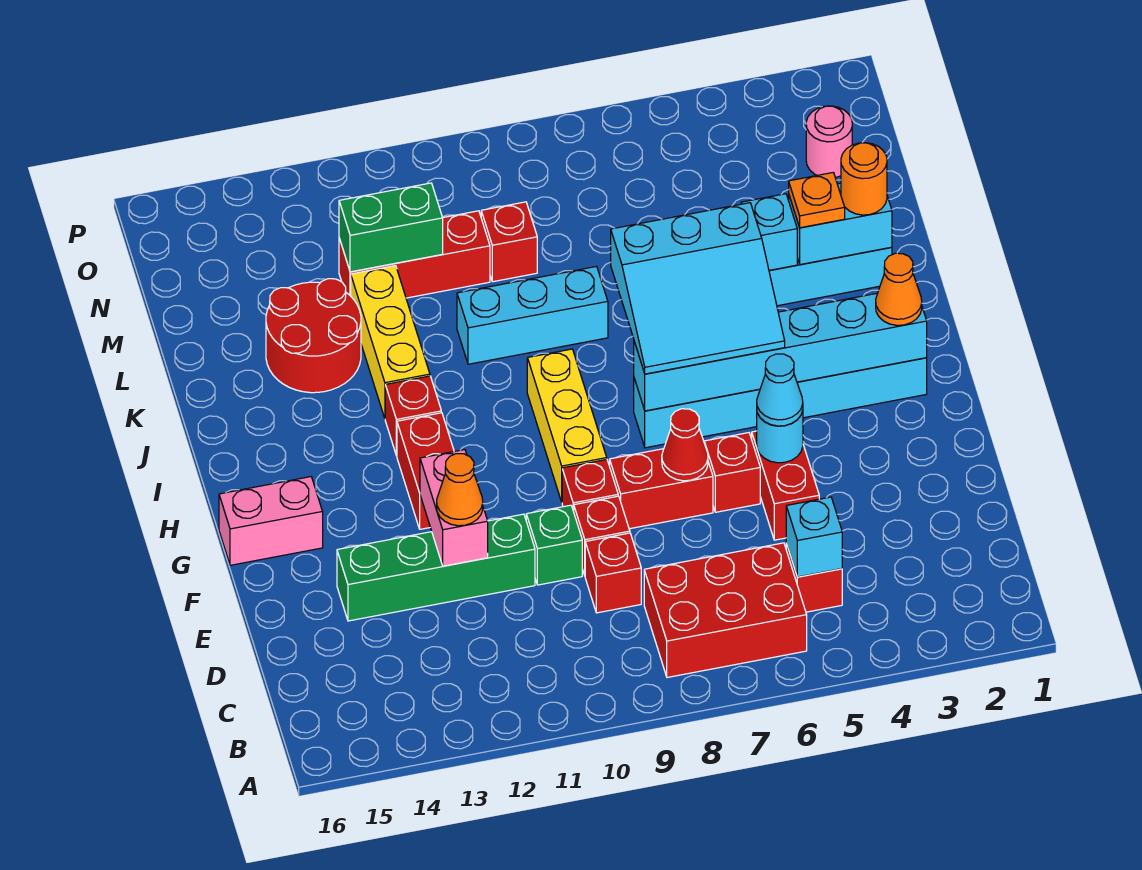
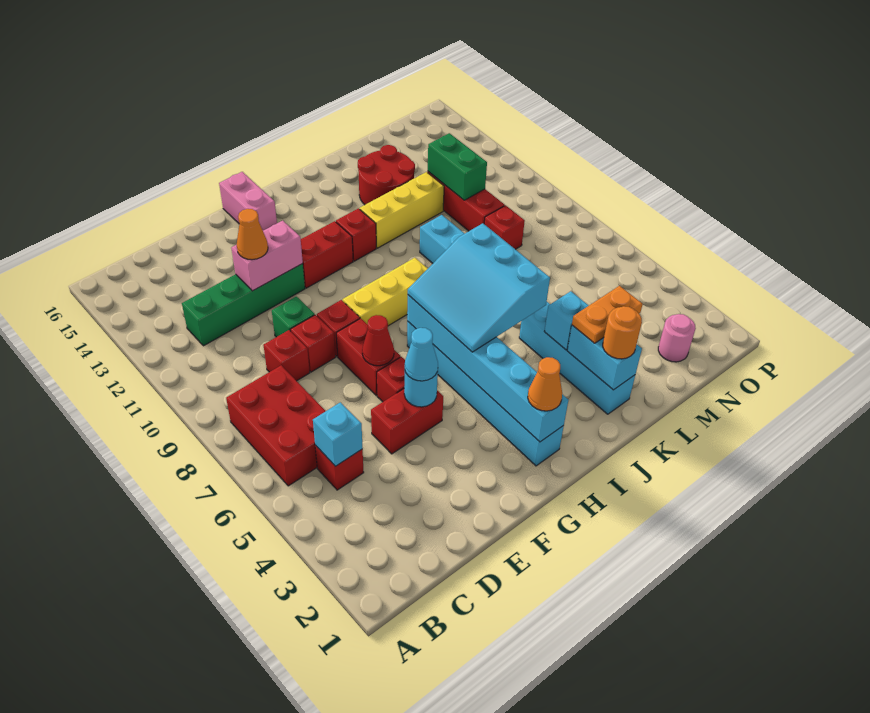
green 1x4 brick [337,514,535,621] -> green 1x4 brick turned to [182,264,305,346]
orange 1x1 plate [789,173,845,228] -> orange 1x2 plate [572,286,643,343]

